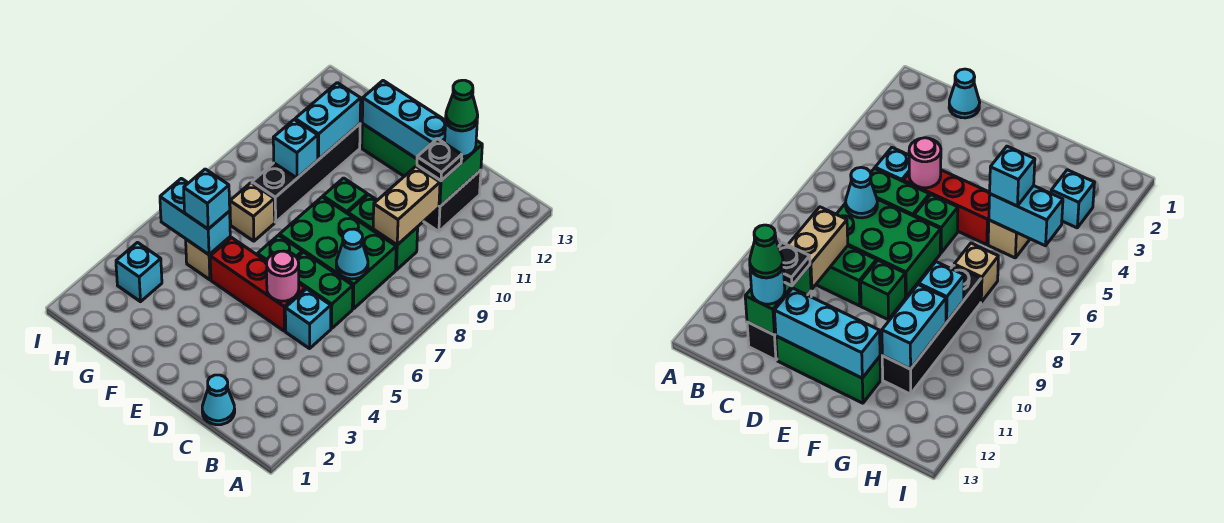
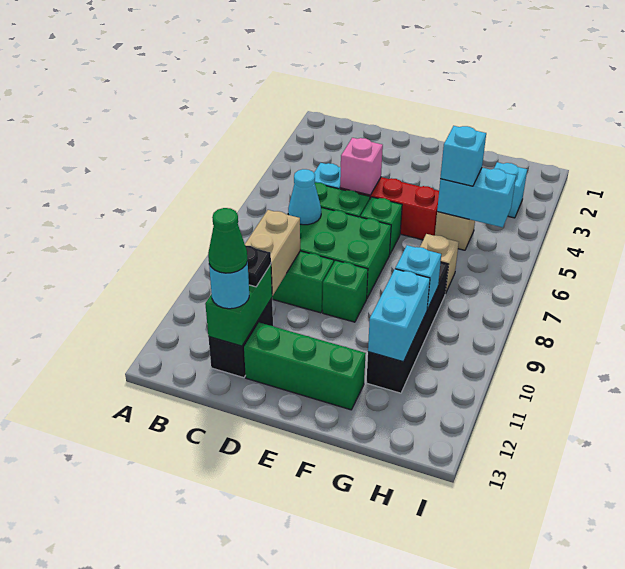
cyan 1x1 cone [202,375,235,425] -> none
pink 1x1 round brick [267,251,299,301] -> pink 1x1 brick [340,138,383,195]
cyan 1x3 brick [362,81,446,159] -> none

